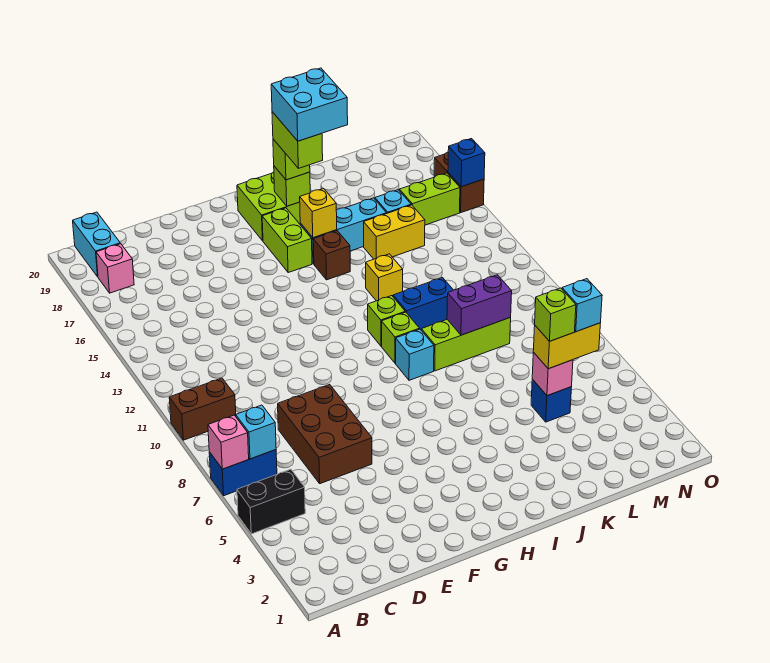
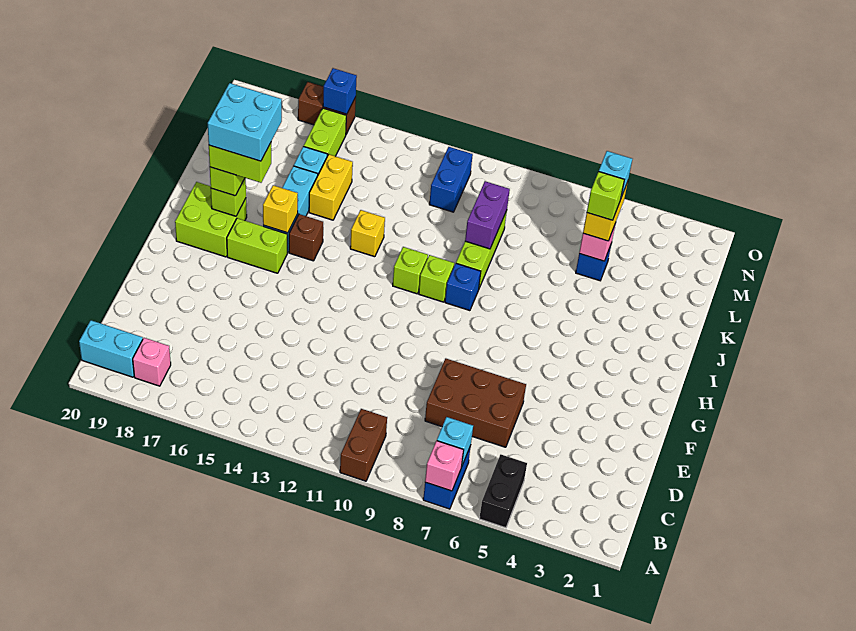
cyan 1x1 brick [396,329,434,380] -> blue 1x1 brick [445,263,481,311]
blue 1x2 brick [393,278,453,329] -> blue 1x2 brick moved to [429,147,473,212]

